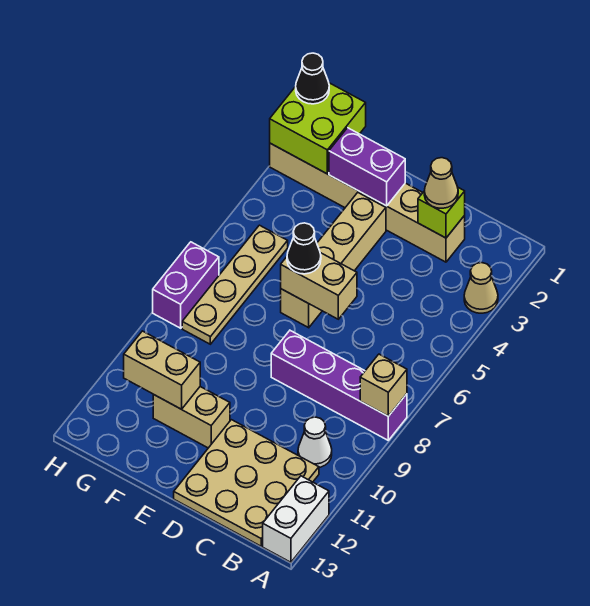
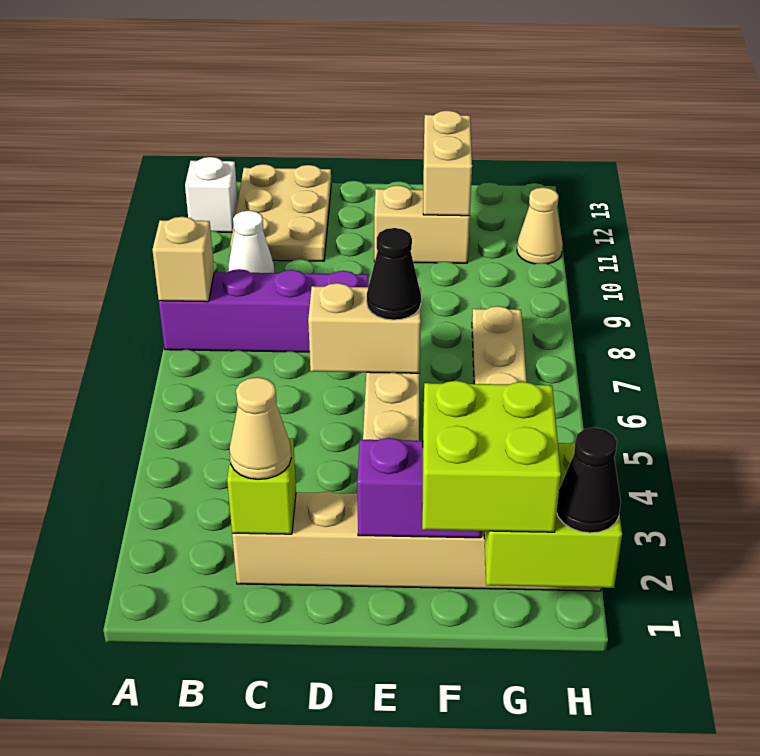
tan 1x1 cone [464,263,498,313] -> tan 1x1 cone moved to [517,187,563,264]
white 1x2 brick [263,476,329,562] -> white 1x1 brick [185,157,238,232]
tan 3x3 plate [174,420,319,546] -> tan 2x3 plate [230,164,331,261]
none -> lime 2x2 brick [422,381,561,532]
tan 1x2 brick [124,331,200,409] -> tan 1x2 brick turned to [423,110,472,216]
purple 1x2 brick [153,242,219,328] -> none

